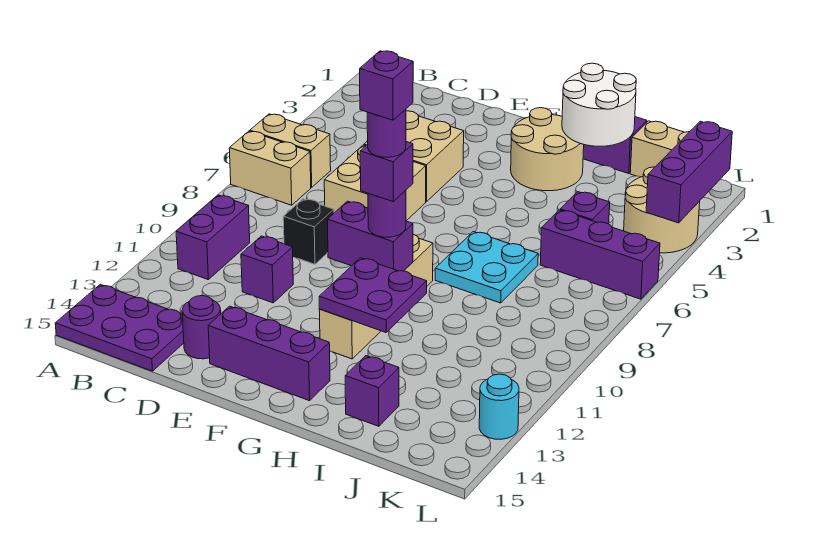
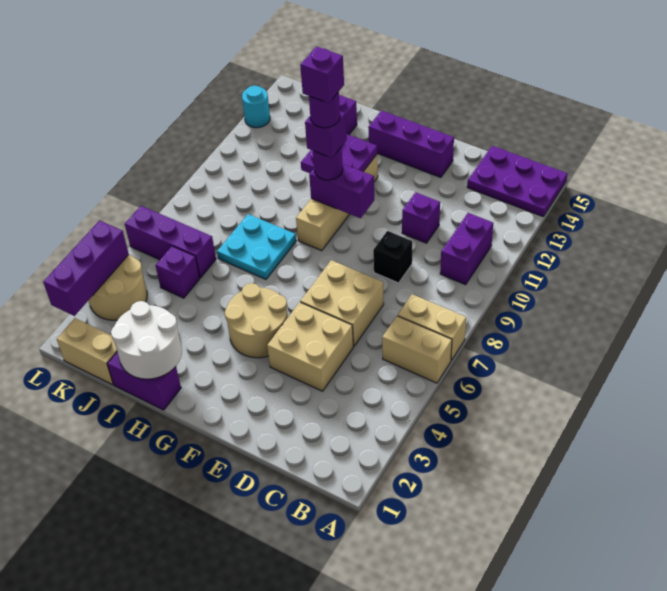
purple 1x1 round brick [182,296,221,359] -> none
tan 2x2 round brick [511,108,584,191] -> tan 2x2 round brick moved to [225,283,288,358]

